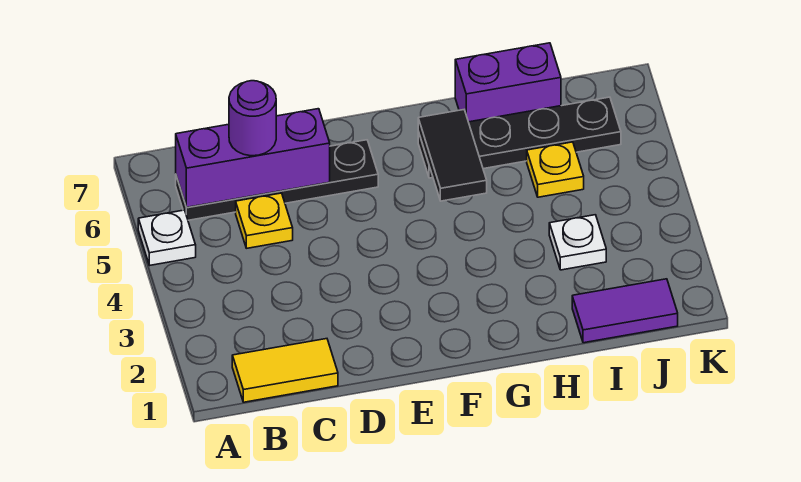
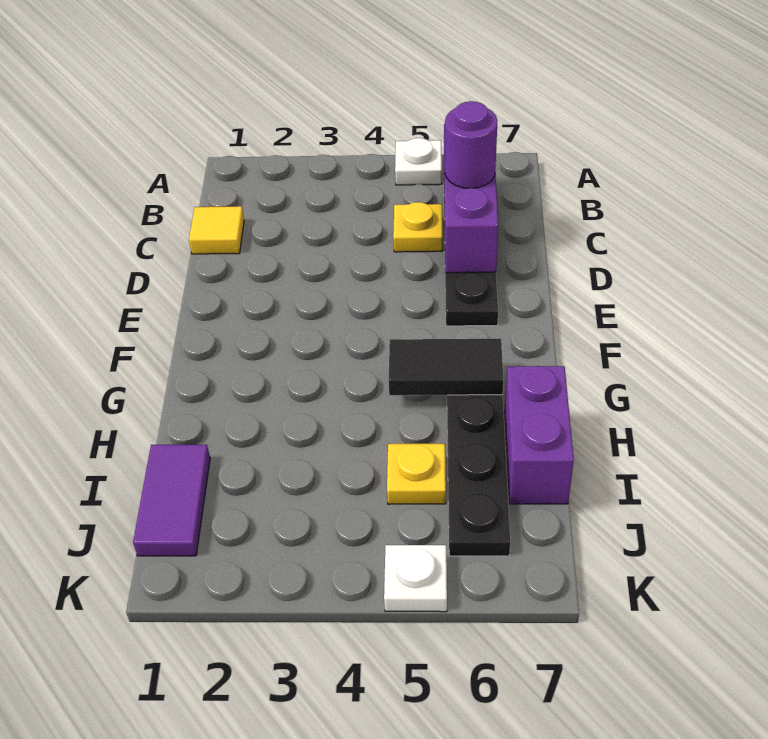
yellow 1x2 tile [232,339,338,402] -> yellow 1x1 tile [189,206,244,254]
white 1x1 plate [549,215,606,270] -> white 1x1 plate moved to [384,545,447,612]

